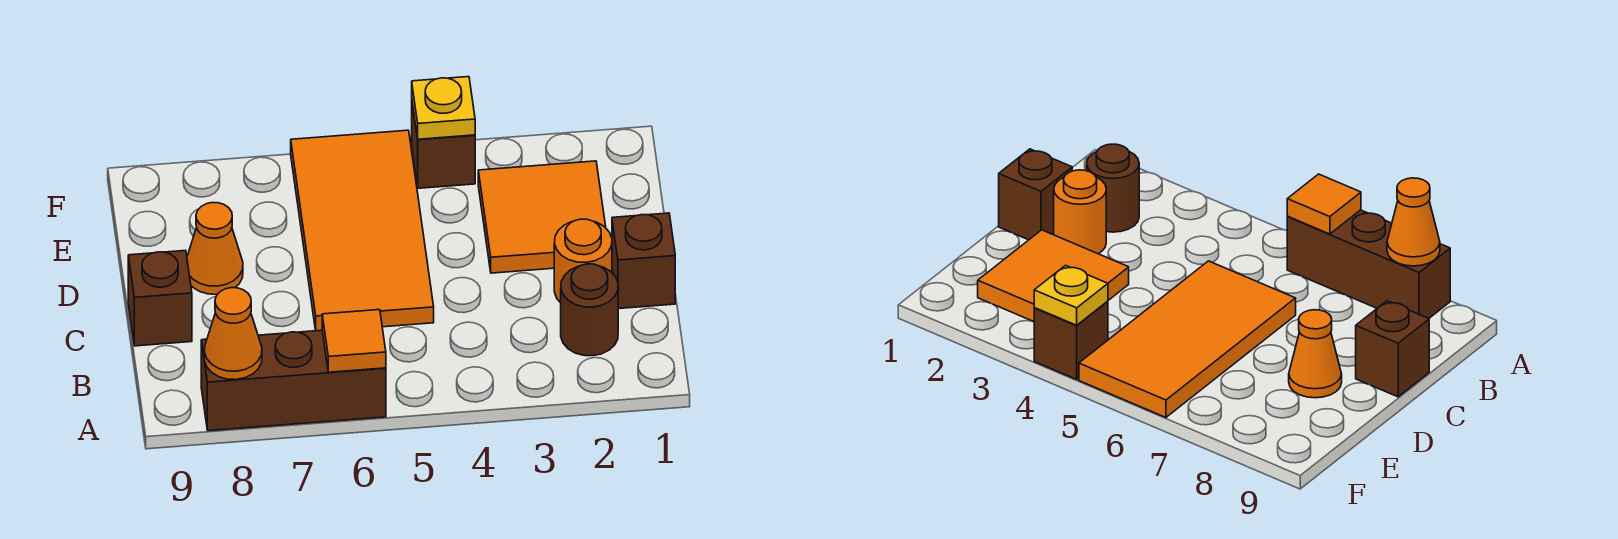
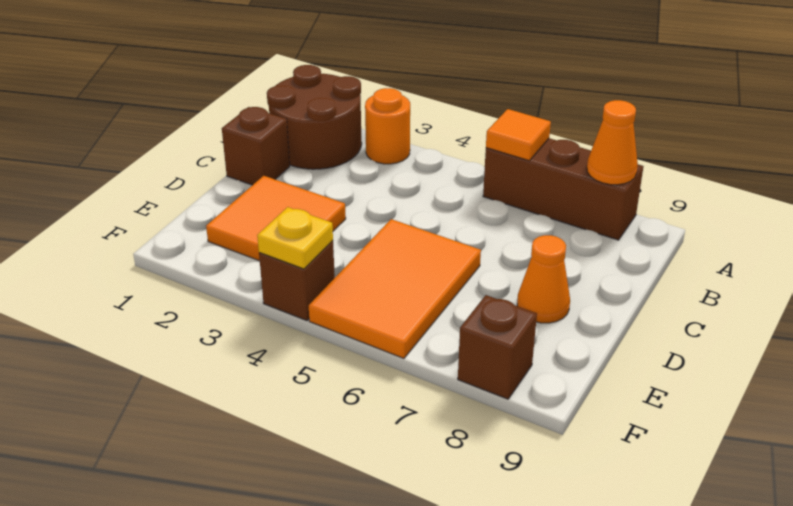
brown 1x1 round brick [561,264,618,356] -> brown 2x2 round brick [267,65,362,169]
orange 1x1 round brick [554,219,612,303] -> orange 1x1 round brick moved to [365,88,410,164]
orange 2x4 tile [291,130,434,331] -> orange 2x3 tile [309,219,481,358]
brown 1x1 brick [128,250,192,346] -> brown 1x1 brick moved to [458,295,537,399]

